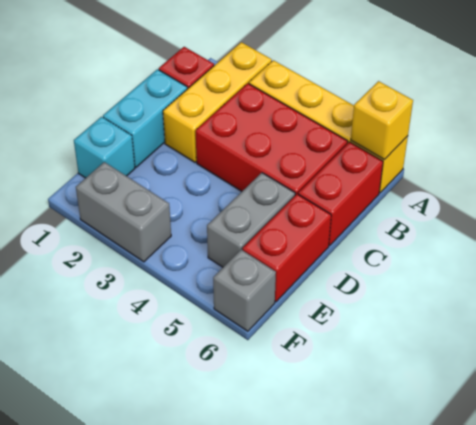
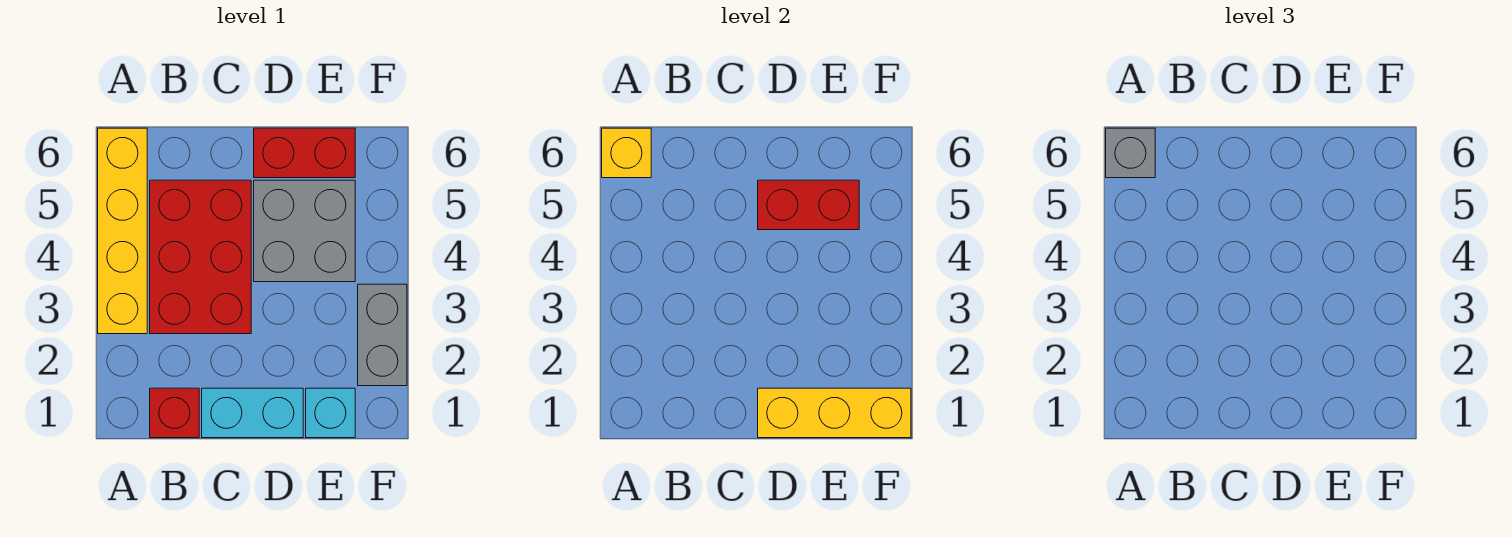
yellow 1x3 brick [163,42,272,162] -> yellow 1x3 brick moved to [758,388,911,438]
red 1x2 brick [298,142,383,246] -> red 1x2 brick moved to [758,180,859,230]
grey 1x2 brick [207,173,295,267] -> grey 2x2 brick [254,180,355,282]
grey 1x1 brick [213,250,276,331] -> grey 1x1 brick moved to [1106,128,1155,178]

